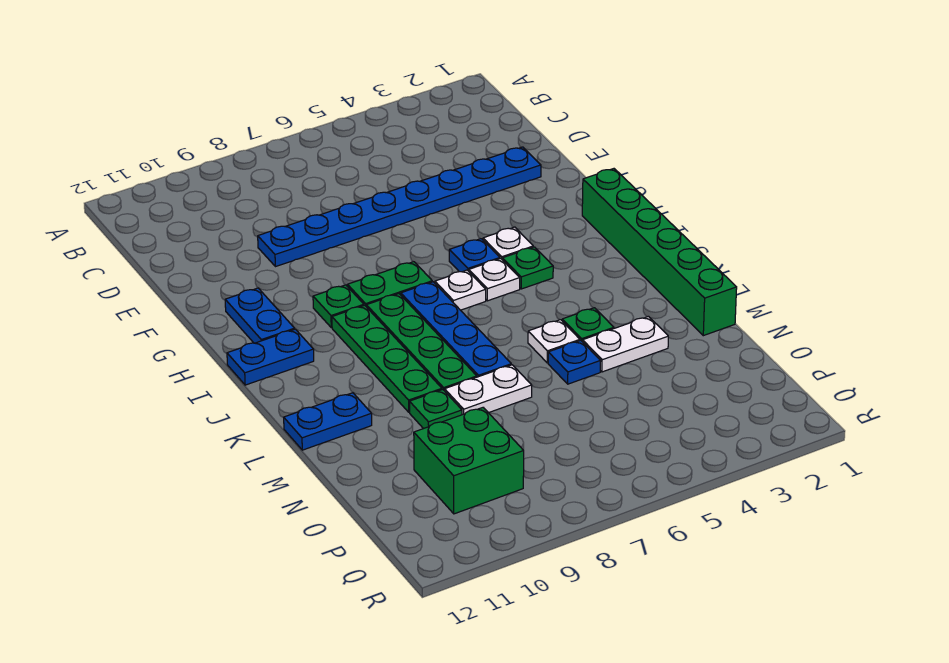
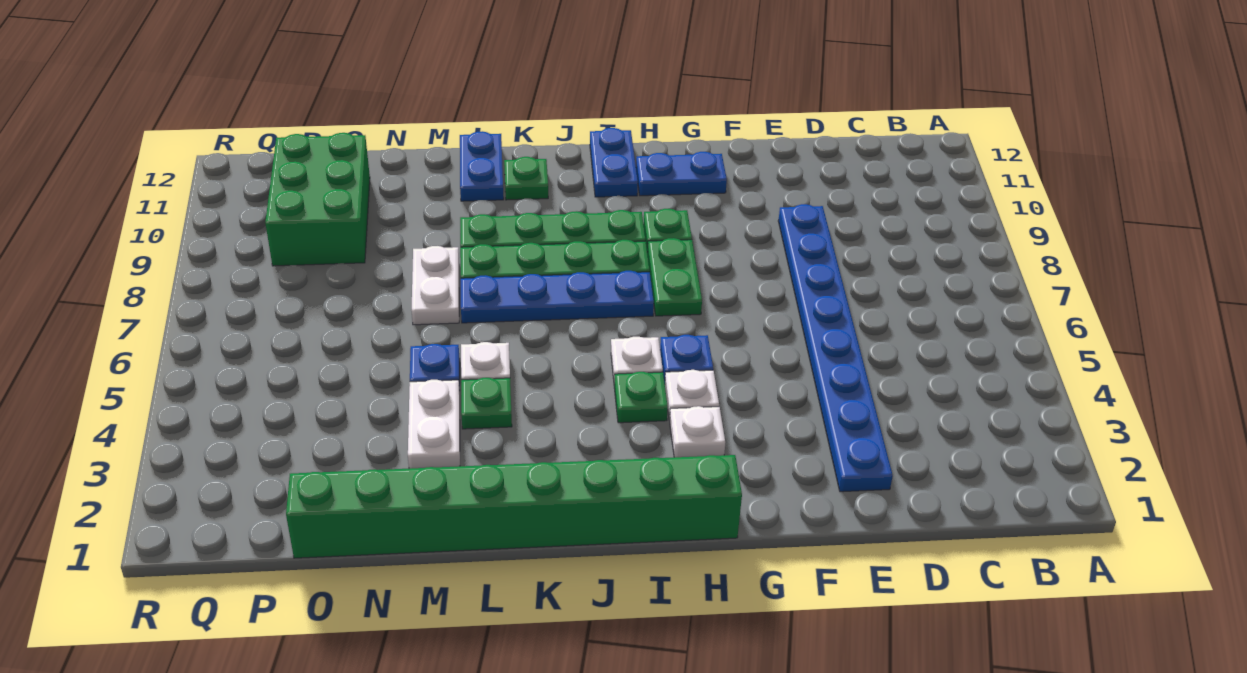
green 1x6 brick [582,169,737,336] -> green 1x8 brick [286,455,742,558]
white 1x1 plate [435,270,486,310] -> white 1x1 plate moved to [670,406,725,457]
green 1x1 plate [410,390,462,429] -> green 1x1 plate moved to [504,157,548,200]
green 2x2 brick [414,408,524,514] -> green 2x3 brick [265,133,370,266]

